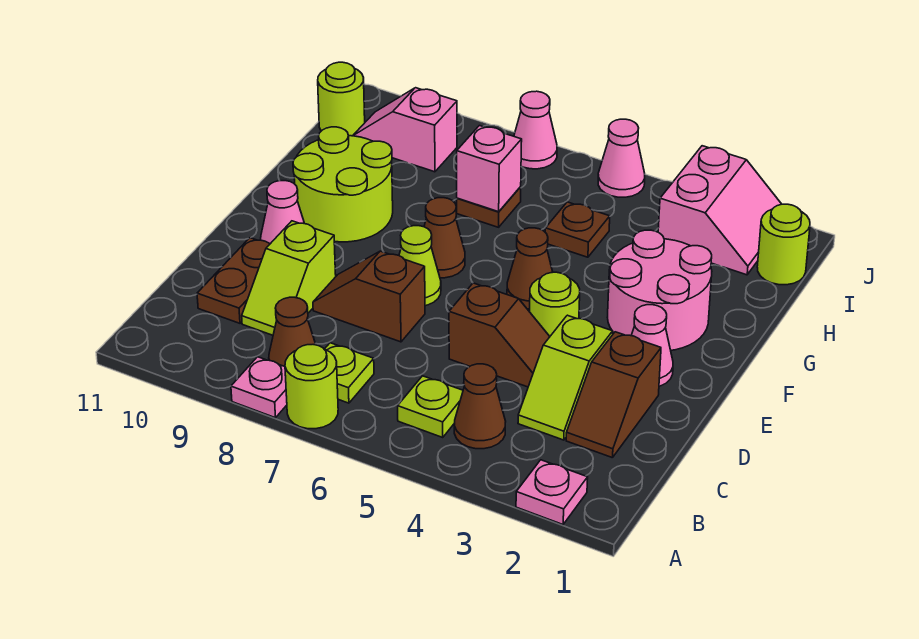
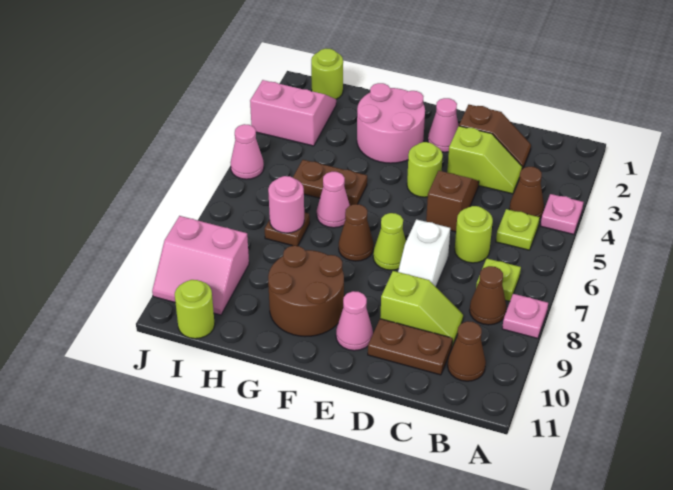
pink 1x1 plate [516,460,588,524] -> pink 1x1 plate moved to [541,194,583,234]
lime 1x1 round brick [285,345,338,429] -> lime 1x1 round brick moved to [455,206,493,263]
brown 1x2 slope [313,251,425,342] -> white 1x2 slope [398,219,450,287]
brown 1x1 cone [507,228,553,309] -> brown 1x1 cone moved to [448,321,486,381]
lime 2x2 round brick [293,127,393,242] -> brown 2x2 round brick [268,246,344,337]
brown 1x1 plate [545,202,610,257] -> brown 1x2 plate [293,160,367,205]
pink 1x1 brick [457,126,522,212] -> pink 1x1 round brick [268,176,304,233]
pink 1x2 slope [353,88,457,172] -> pink 2x2 slope [152,216,249,315]
pink 1x1 cone [514,91,557,169] -> pink 1x1 cone moved to [317,172,350,228]

